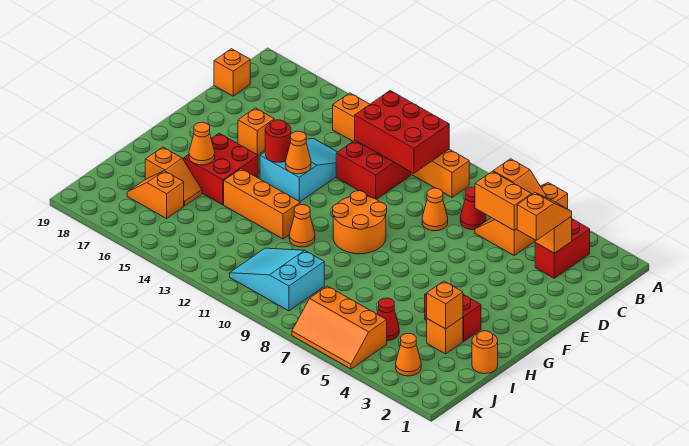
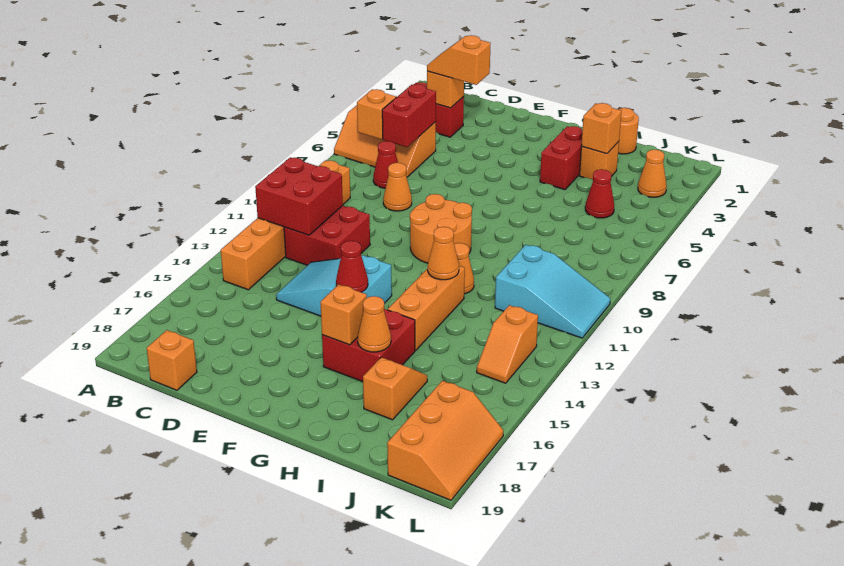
red 2x3 brick [355,91,449,173] -> red 2x2 brick [255,157,343,235]
orange 1x2 brick [475,171,532,230] -> red 1x2 brick [382,84,436,147]
orange 1x1 brick [238,108,274,155] -> orange 1x1 brick moved to [320,284,367,345]
orange 1x1 cone [286,131,311,174] -> orange 1x1 cone moved to [428,227,459,280]
red 1x1 round brick [265,120,291,162] -> red 1x1 cone [336,241,368,292]
cyan 2x3 slope [230,248,324,311] -> cyan 2x3 slope turned to [495,245,610,338]
orange 1x2 slope [127,171,184,219] -> orange 1x2 slope moved to [477,305,538,383]
orange 2x3 slope [292,286,387,369] -> orange 2x3 slope moved to [387,381,503,500]

